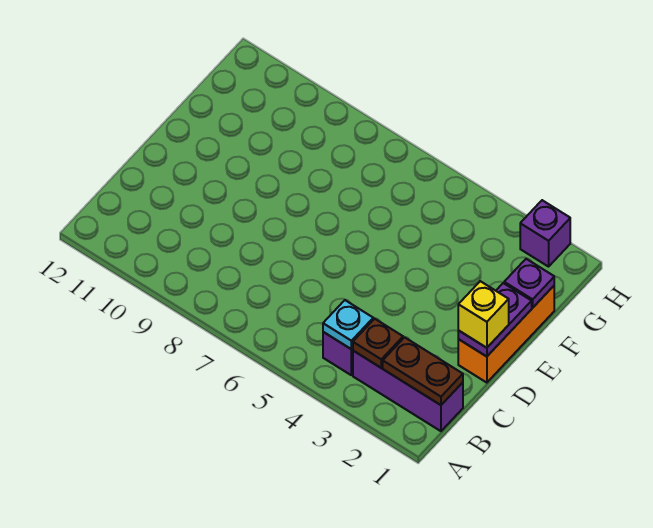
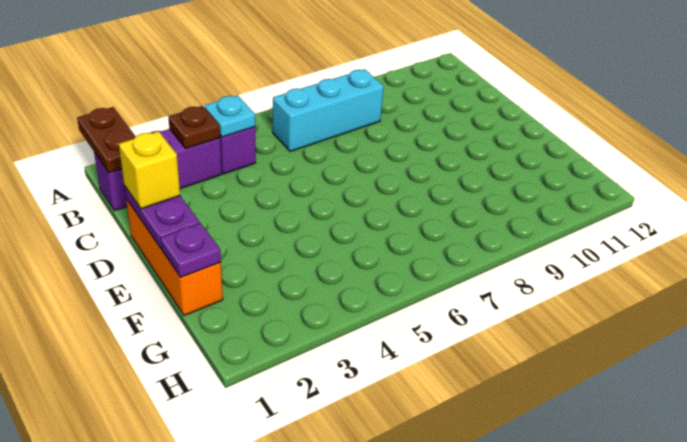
brown 1x2 plate [383,337,463,405] -> brown 1x2 plate turned to [77,107,136,173]
none -> cyan 1x3 brick [273,69,384,151]
purple 1x1 brick [520,200,570,267] -> none

